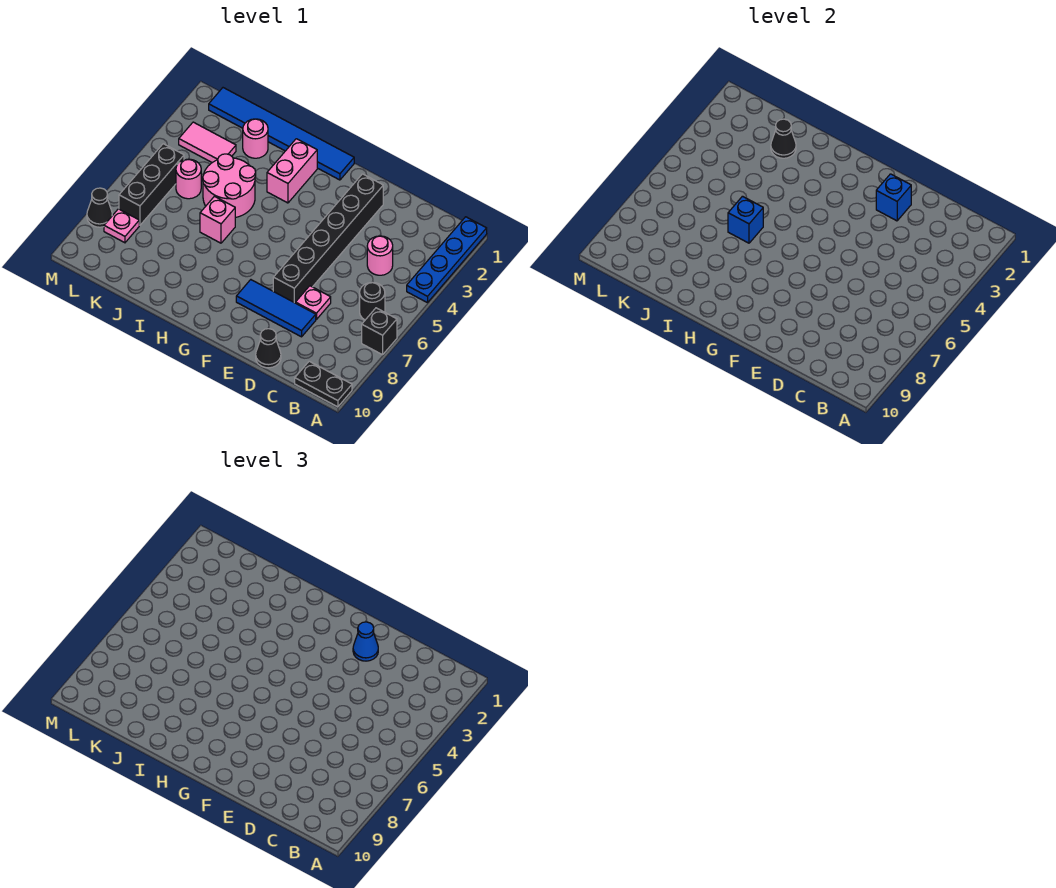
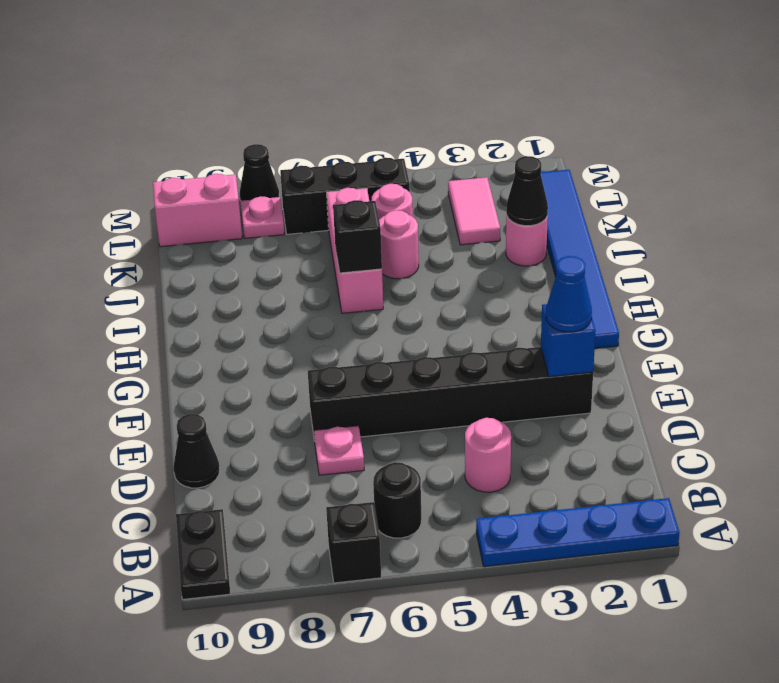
blue 1x3 tile [236,280,316,337] -> none
pink 1x2 brick [267,139,317,203] -> pink 1x2 brick moved to [153,174,242,247]
pink 2x2 round brick [203,154,256,217] -> pink 1x1 round brick [379,210,419,279]
pink 1x1 brick [200,196,235,243] -> pink 1x3 brick [327,188,383,313]
blue 1x1 brick [728,196,763,243] -> black 1x1 brick [333,200,382,273]

